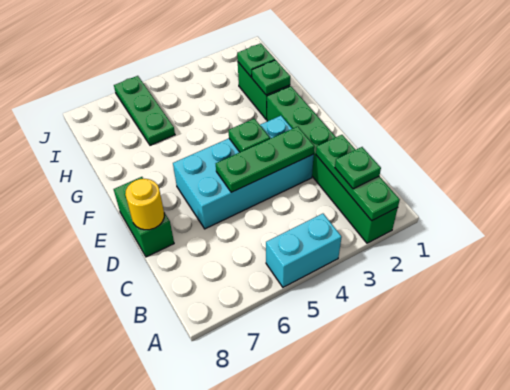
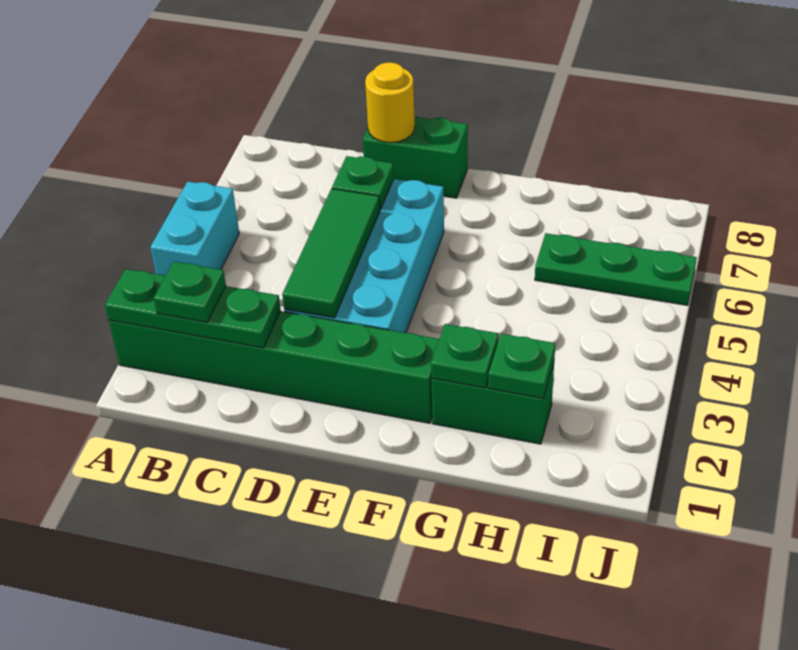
green 1x3 plate [216,127,314,192] -> green 1x3 tile [282,189,380,318]
green 1x1 plate [228,118,270,152] -> green 1x1 plate moved to [332,156,394,210]

